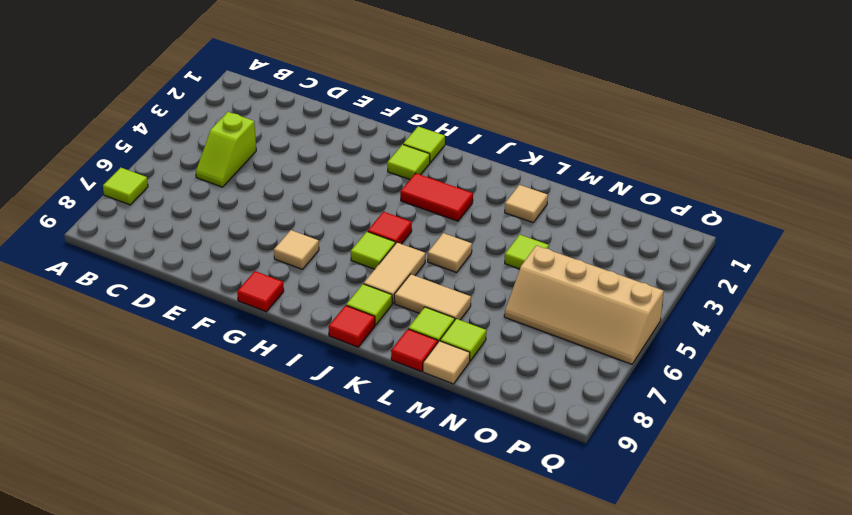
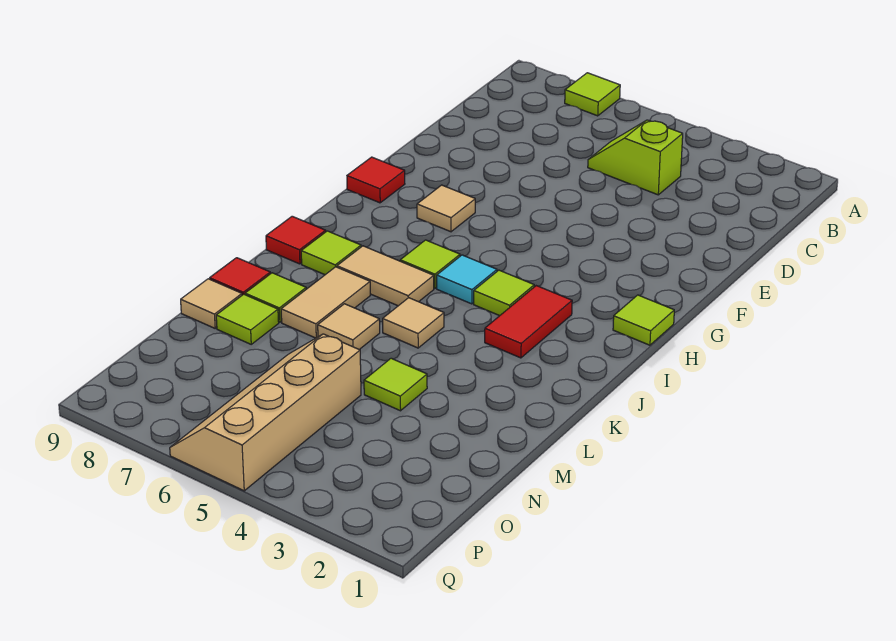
lime 1x1 tile [387,145,430,179] -> lime 1x1 tile moved to [474,270,534,316]
red 1x1 tile [368,212,412,244] -> cyan 1x1 tile [437,255,497,304]
tan 1x1 tile [505,185,548,223] -> tan 1x1 tile moved to [318,304,380,350]

